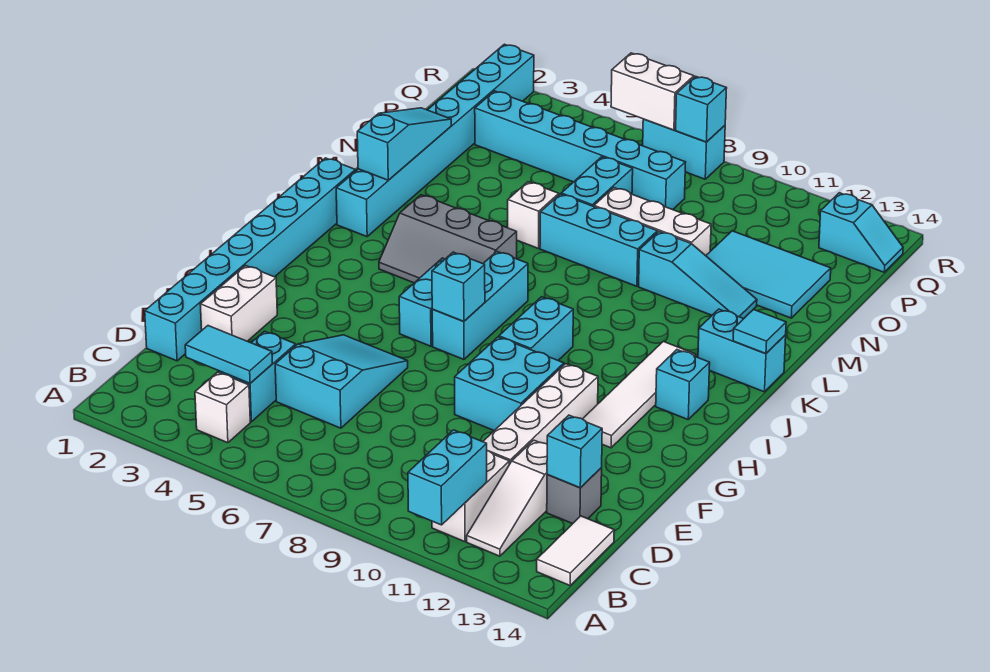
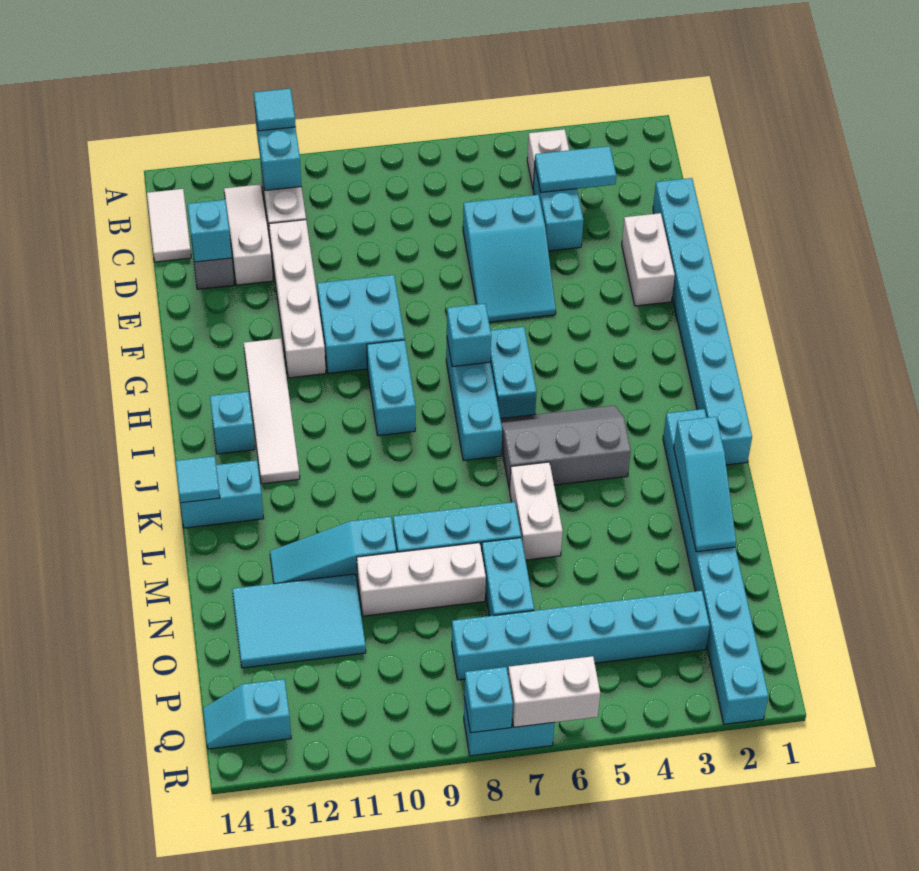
none -> cyan 1x1 tile [254,88,296,131]
white 1x1 brick [508,182,559,248] -> white 1x2 brick [510,462,563,560]

